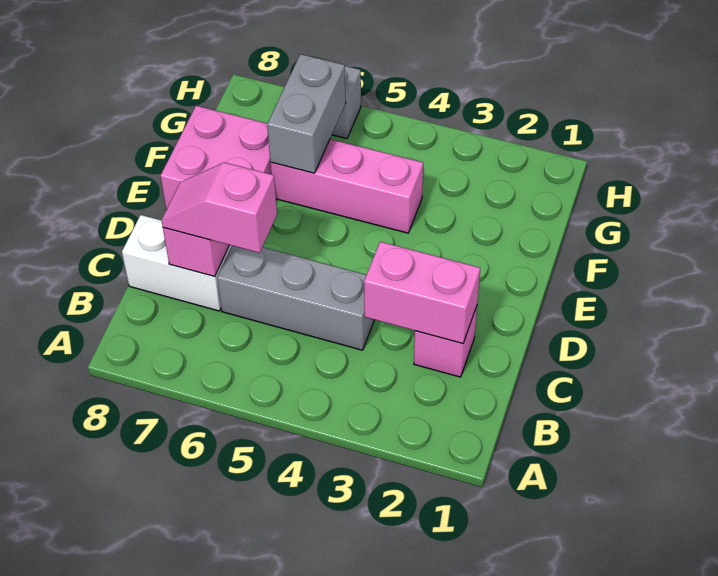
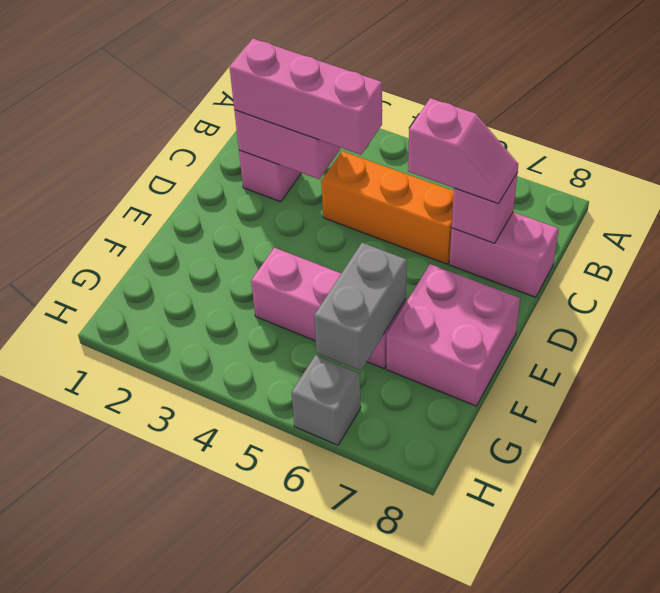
none -> pink 1x3 brick [230,39,382,155]
grey 1x3 brick [217,246,374,350] -> orange 1x3 brick [321,151,454,264]
white 1x2 brick [122,215,232,311] -> pink 1x2 brick [449,212,559,297]

